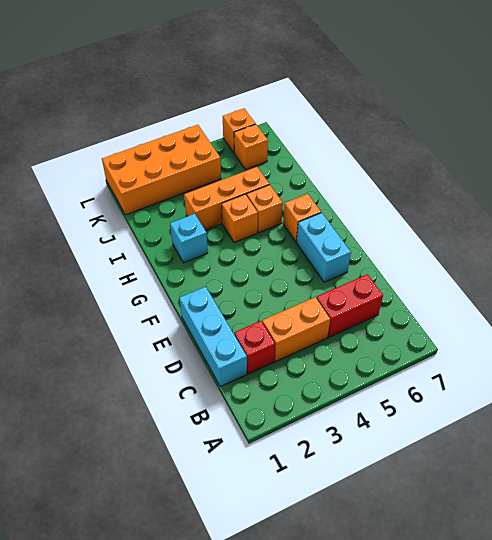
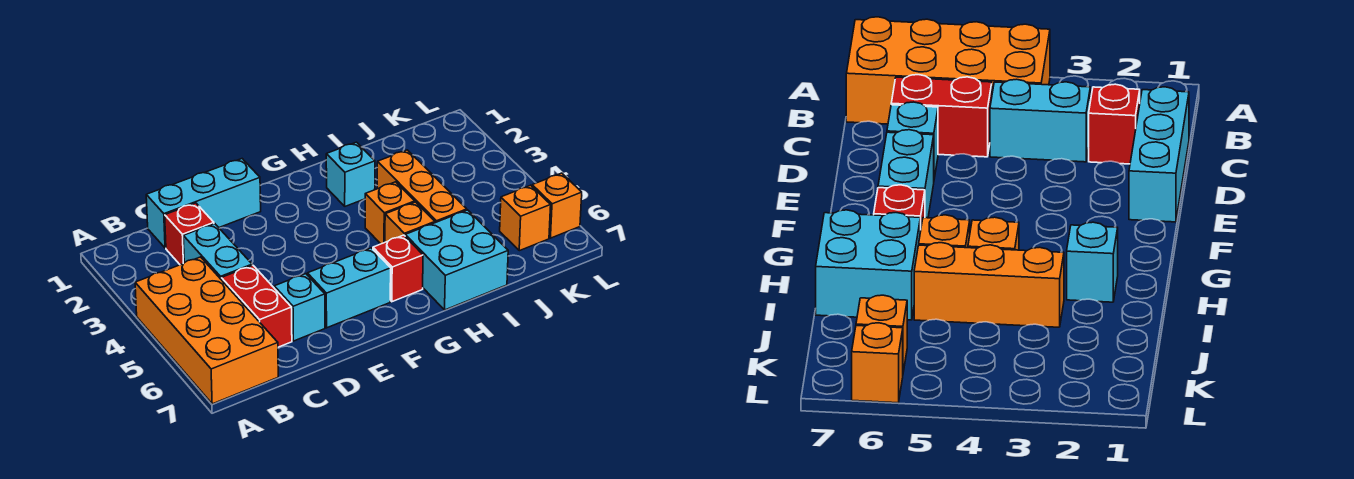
orange 1x2 brick [262,297,330,361] -> cyan 1x2 brick [183,224,252,279]
none -> cyan 1x1 brick [274,274,325,341]
orange 1x1 brick [283,194,321,242] -> red 1x1 brick [373,235,423,302]
none -> cyan 2x2 brick [405,210,508,310]
orange 2x4 brick [102,125,221,215] -> orange 2x4 brick moved to [135,257,278,404]

